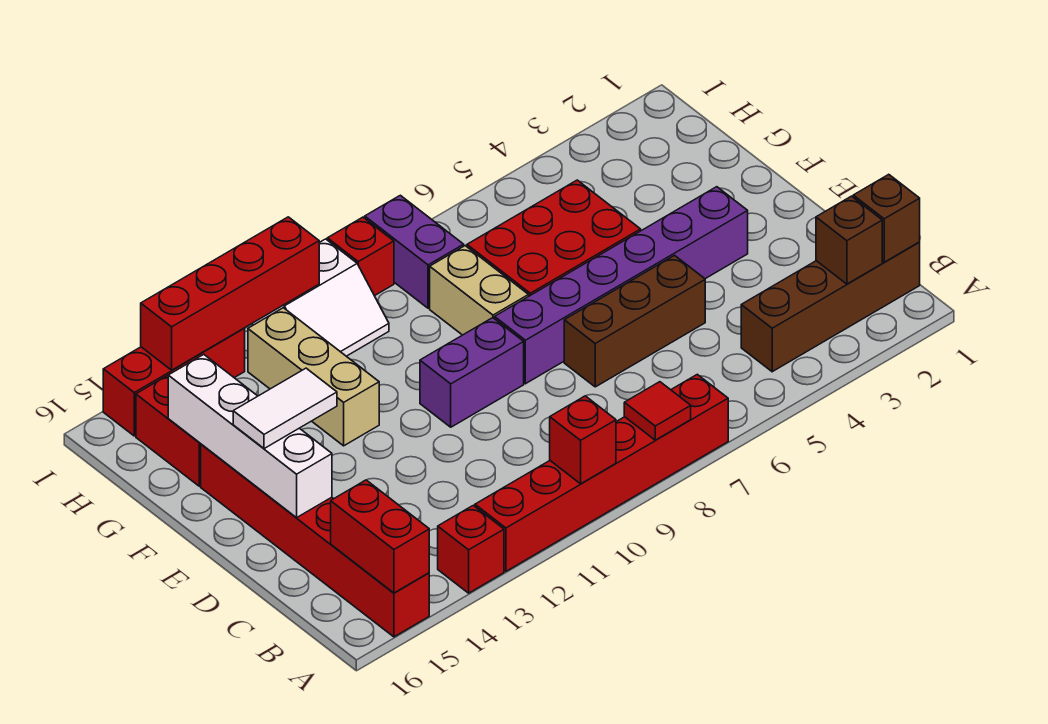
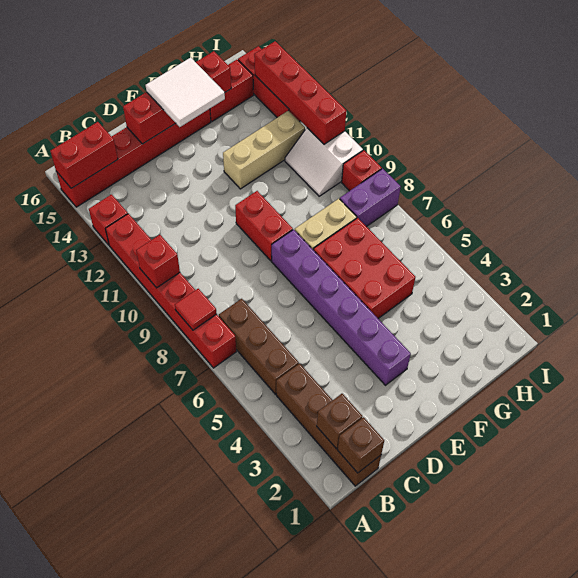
brown 1x3 brick [564,256,705,387] -> brown 1x3 brick moved to [219,299,299,394]
white 1x4 brick [168,355,332,518] -> red 1x4 brick [123,51,231,144]
purple 1x2 brick [420,318,524,427] -> red 1x2 brick [235,191,293,261]
white 1x2 tile [233,368,337,449] -> white 2x2 tile [146,57,225,127]

